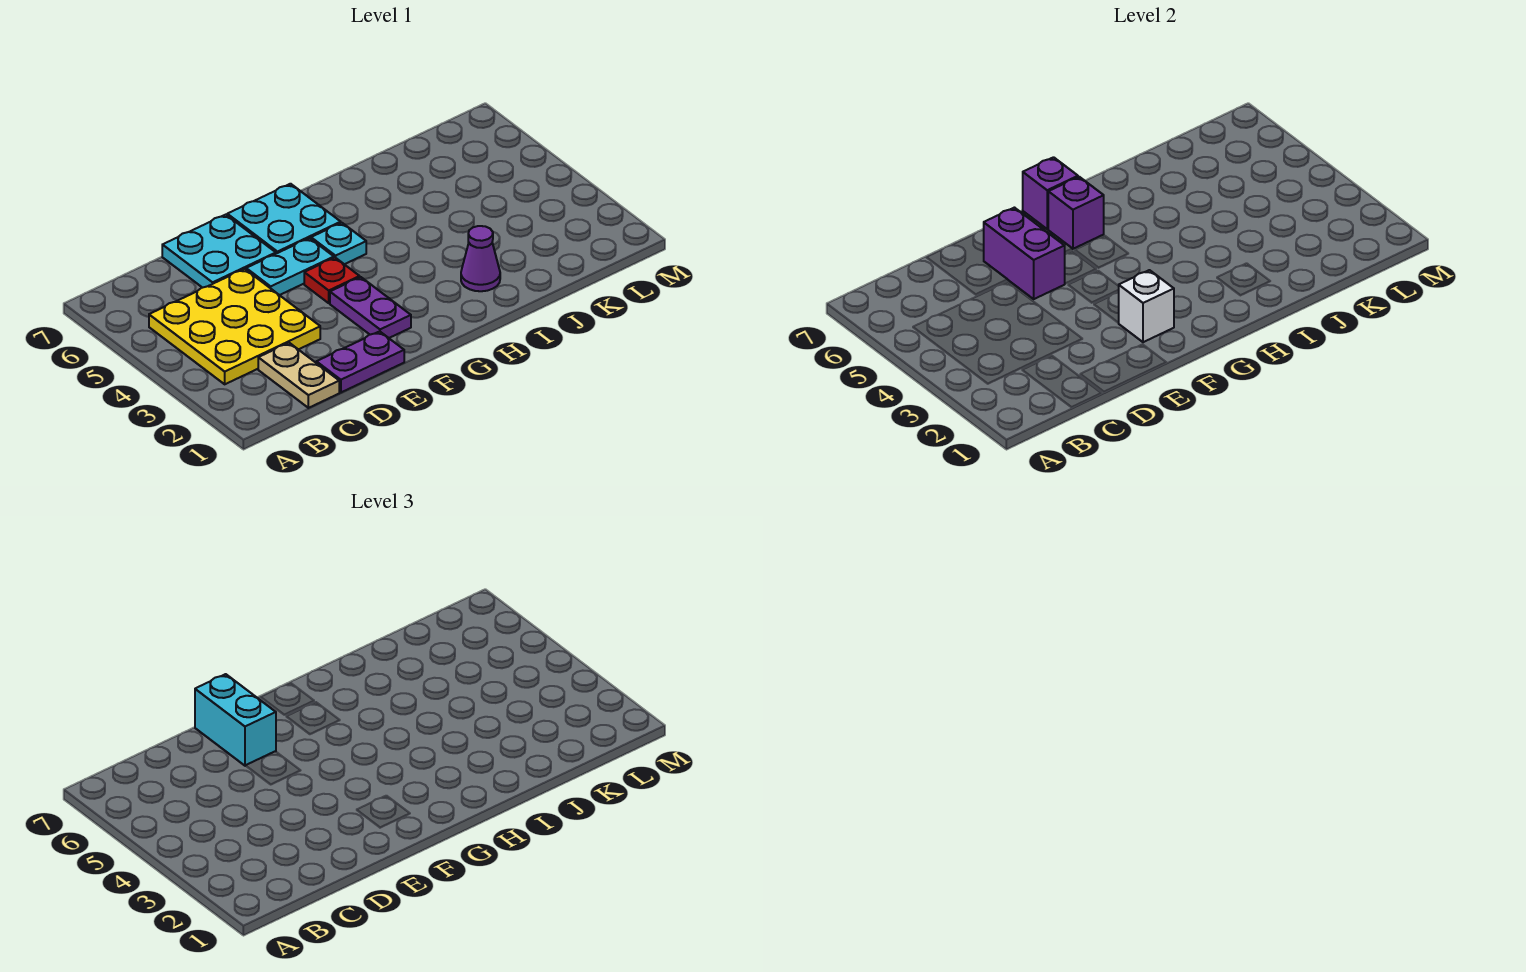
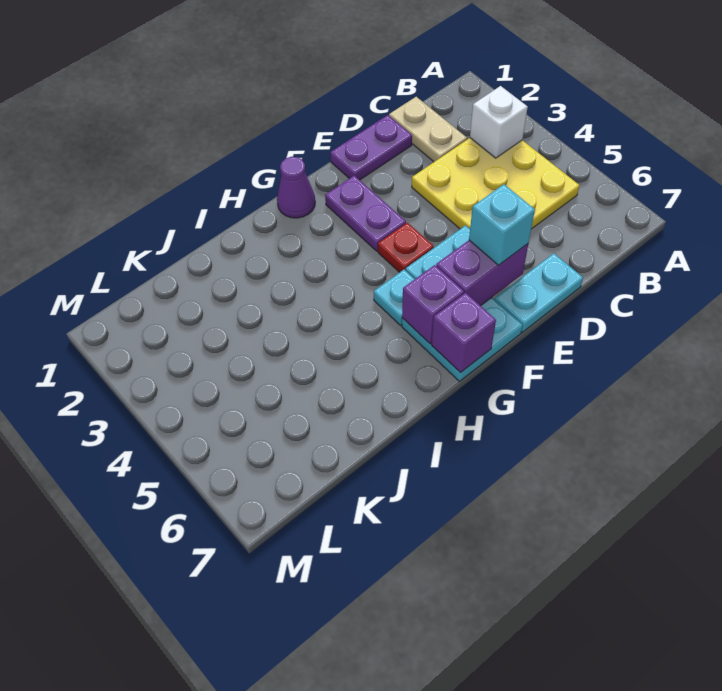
cyan 2x2 plate [162,215,276,288] -> cyan 1x2 plate [495,253,583,332]
purple 1x2 brick [984,208,1065,299] -> purple 1x2 brick turned to [436,240,528,306]
cyan 1x2 brick [195,674,276,766] -> cyan 1x1 brick [469,184,535,265]
white 1x1 brick [1119,270,1174,342] -> white 1x1 brick moved to [470,86,528,158]
purple 1x1 cone [461,226,500,291] -> purple 1x1 cone moved to [277,157,315,218]

